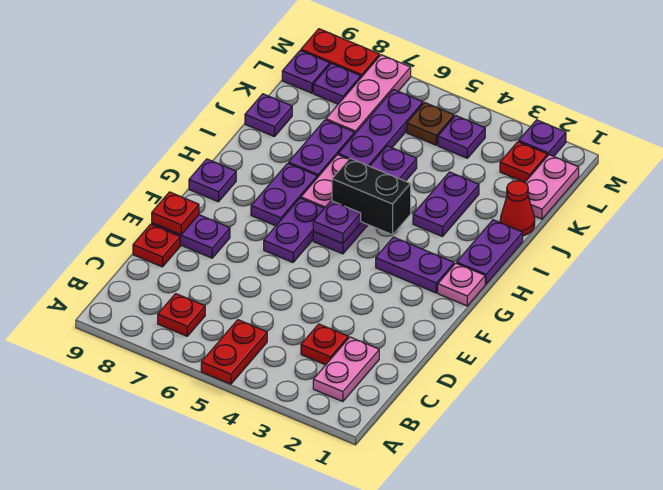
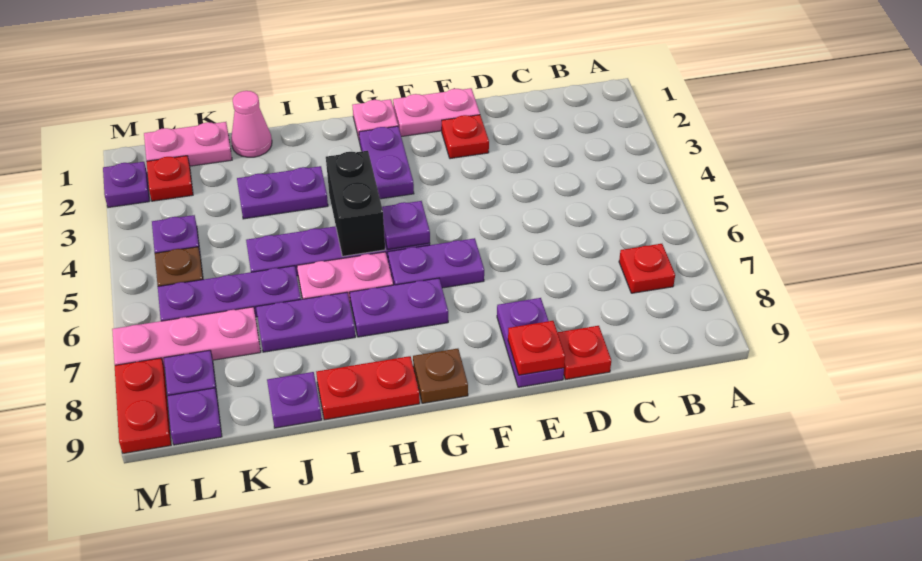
red 1x2 plate [201,320,267,384] -> red 1x2 plate moved to [316,356,420,420]
pink 1x2 plate [313,337,379,402] -> pink 1x2 plate moved to [393,88,480,137]
red 1x1 plate [301,324,348,365] -> red 1x1 plate moved to [442,115,489,159]
purple 1x1 plate [189,159,236,202] -> brown 1x1 plate [413,349,468,403]
purple 1x2 plate [457,220,523,284] -> none
red 1x1 cone [500,181,535,236] -> pink 1x1 cone [231,91,272,157]

